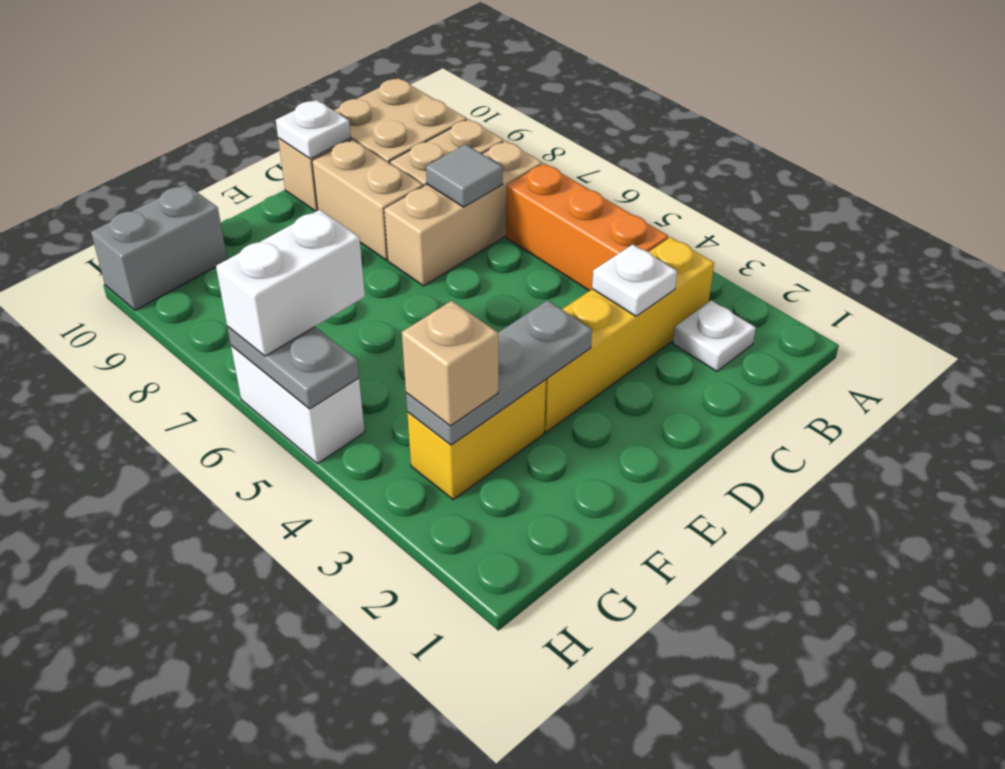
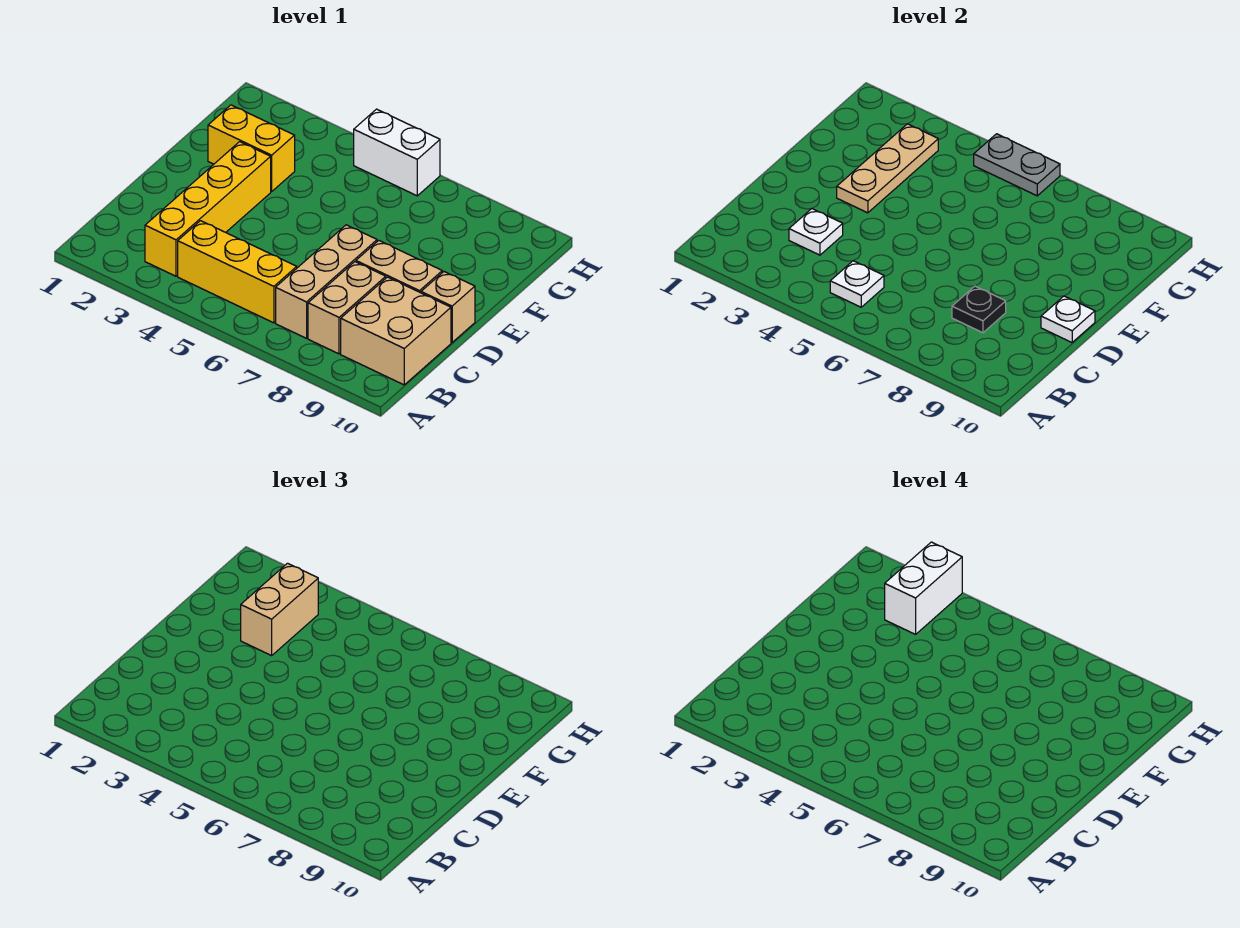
white 1x1 plate [673,301,756,372] -> white 1x1 plate moved to [830,261,884,307]
orange 1x3 brick [506,163,668,291] -> yellow 1x3 brick [178,221,297,323]
grey 1x1 tile [426,144,503,207] -> none
none -> black 1x1 plate [952,286,1006,333]
grey 1x3 plate [406,300,592,445] -> tan 1x3 plate [837,124,938,213]
yellow 1x2 brick [407,380,546,500] -> yellow 1x2 brick turned to [208,105,295,192]
tan 1x1 brick [402,301,498,426] -> tan 1x2 brick [241,563,318,656]
white 1x2 brick [216,210,365,356] -> white 1x2 brick moved to [885,542,962,634]
grey 1x2 brick [91,184,227,310] -> none

